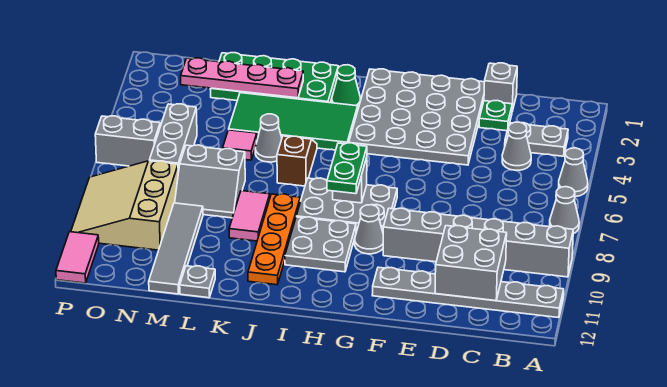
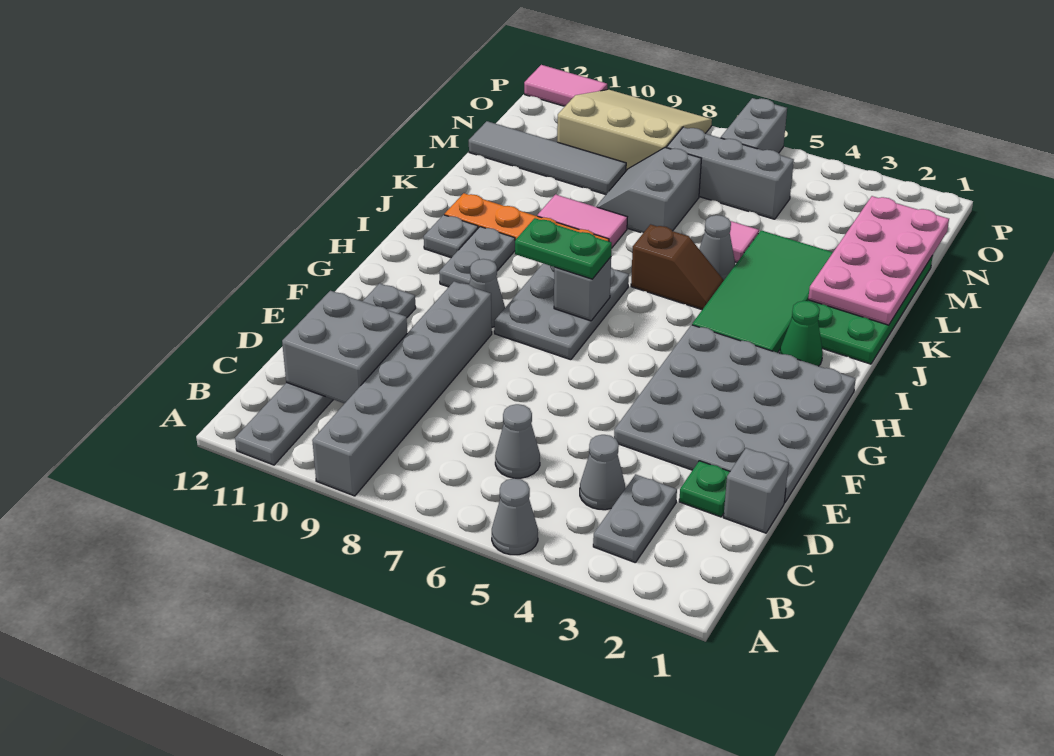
grey 1x1 cone [550,187,579,234] -> grey 1x1 cone moved to [495,404,540,478]
grey 2x2 plate [285,217,356,272] -> grey 1x2 plate [439,227,515,287]
pink 1x4 plate [181,58,303,98] -> pink 2x4 plate [808,196,949,325]
grey 1x1 plate [180,266,215,298] -> grey 1x1 plate moved to [424,215,478,258]

